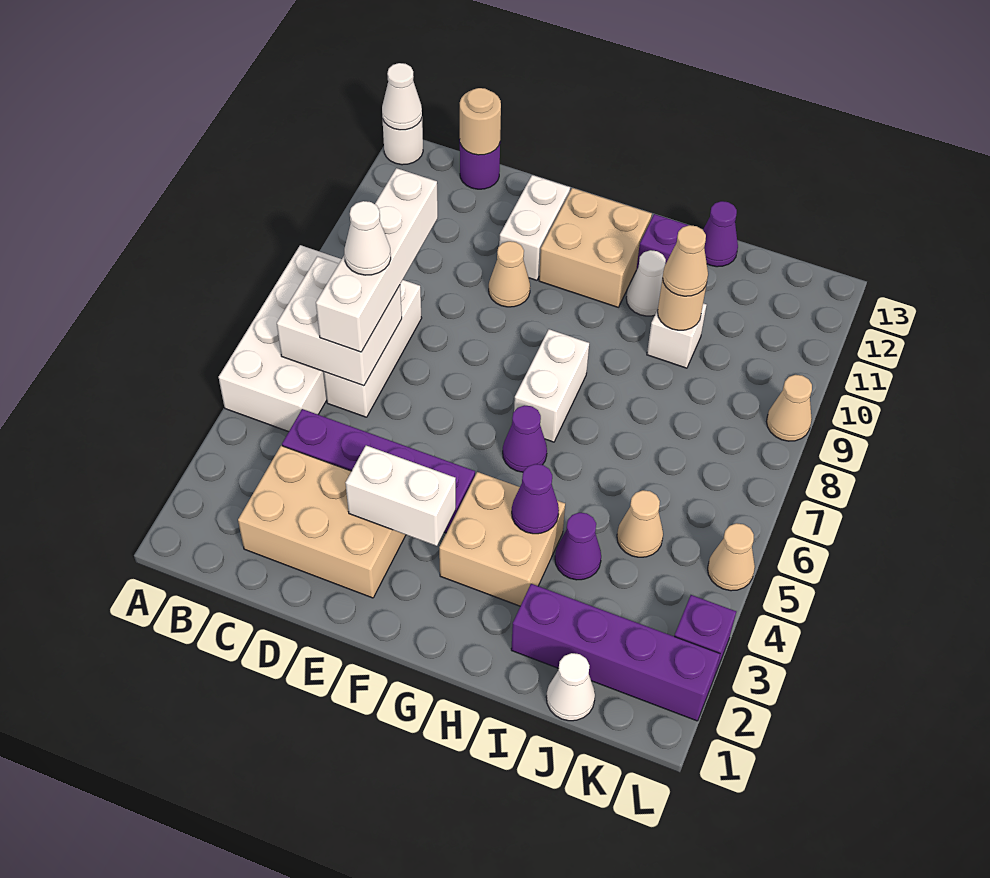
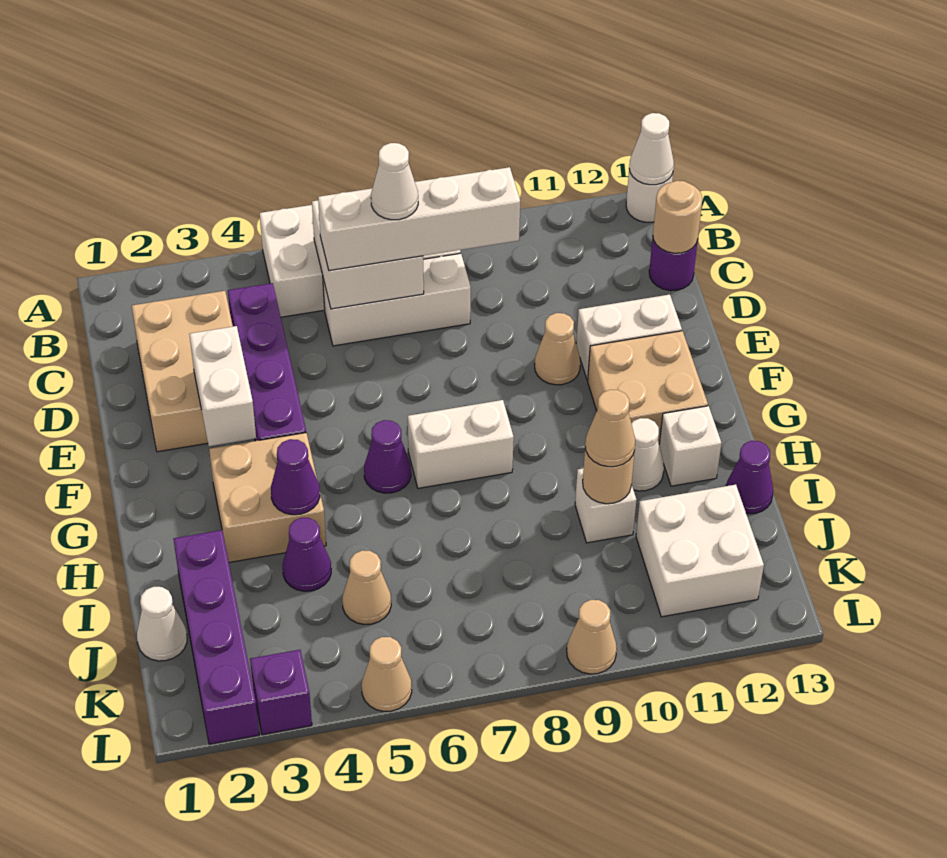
purple 1x1 brick [636,214,688,271] -> white 1x1 brick [659,406,721,486]
none -> white 2x2 brick [636,485,764,617]

